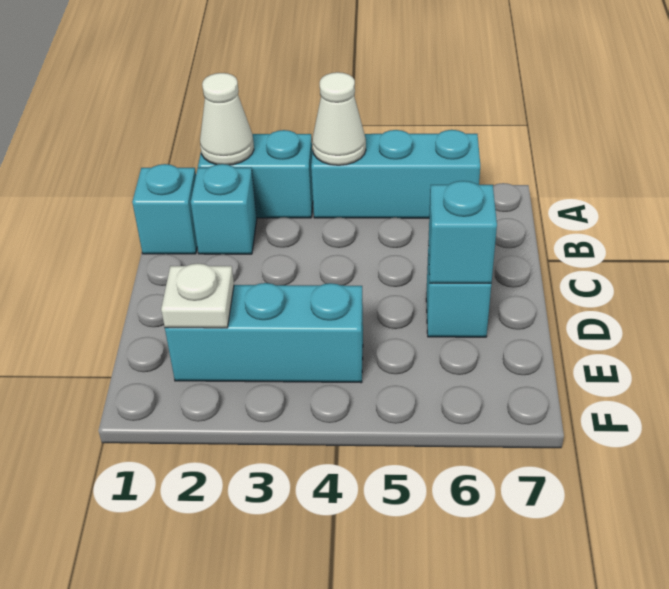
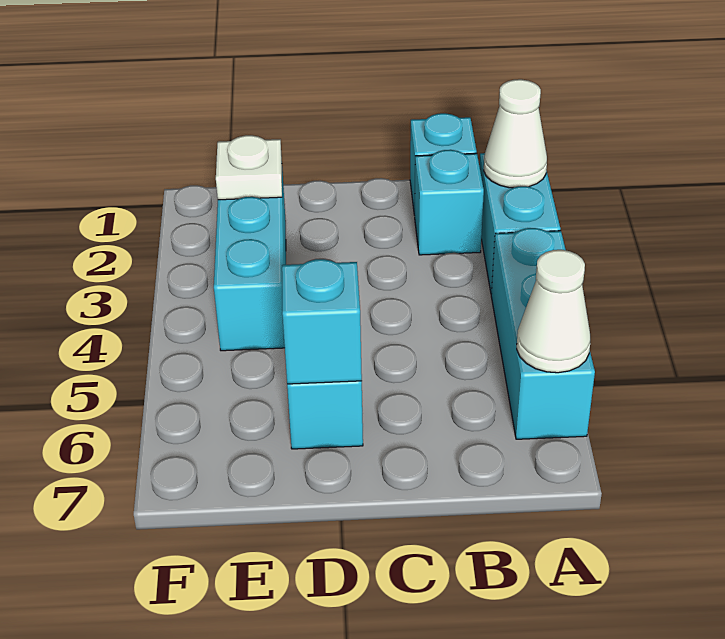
white 1x1 cone [312,72,366,165] -> white 1x1 cone moved to [517,250,590,373]

